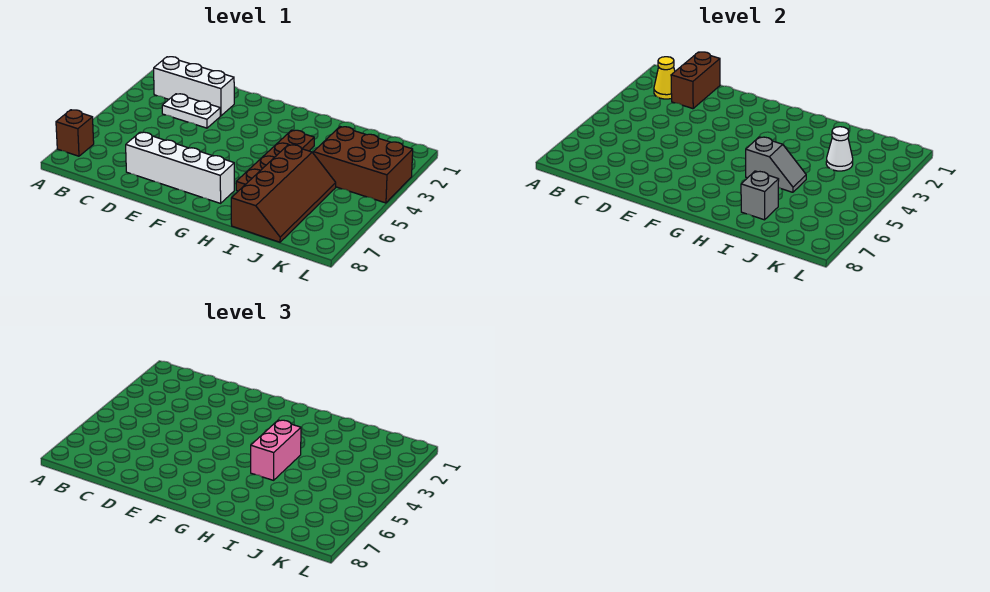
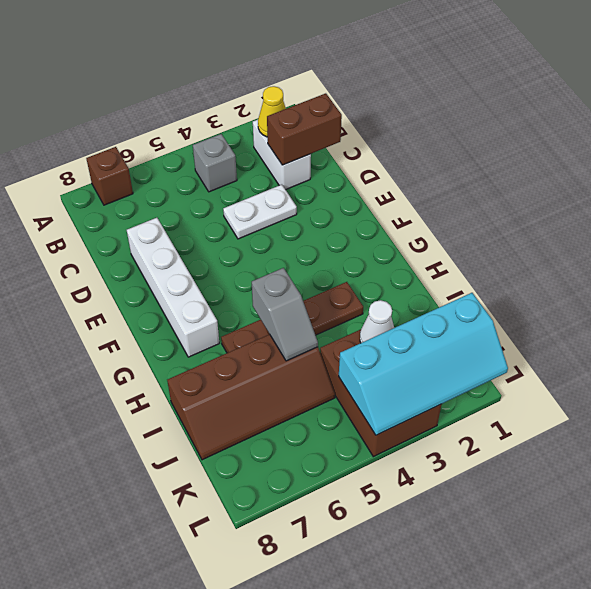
white 1x3 brick [154,57,234,116] -> white 1x2 brick [253,120,311,190]
white 1x2 plate [162,94,220,128] -> white 1x2 plate turned to [223,185,297,239]
pink 1x2 brick [251,420,301,480] -> none
grey 1x1 brick [741,171,779,220] -> grey 1x1 brick moved to [193,134,237,192]
none -> cyan 2x4 slope [339,293,508,435]

